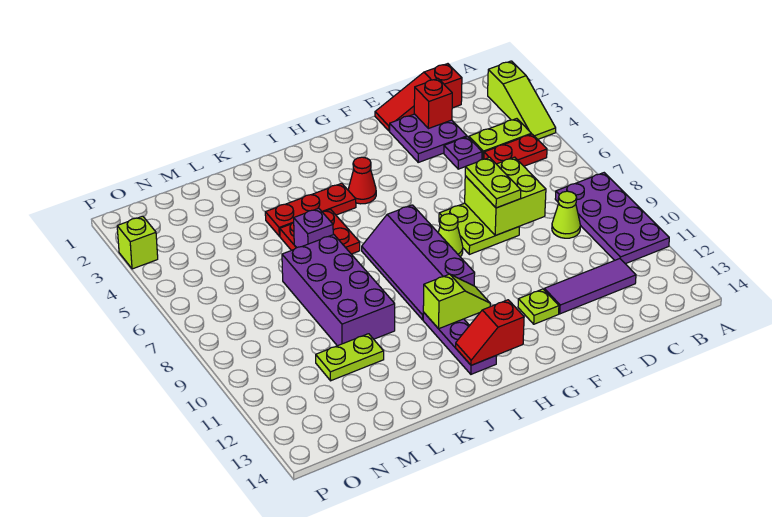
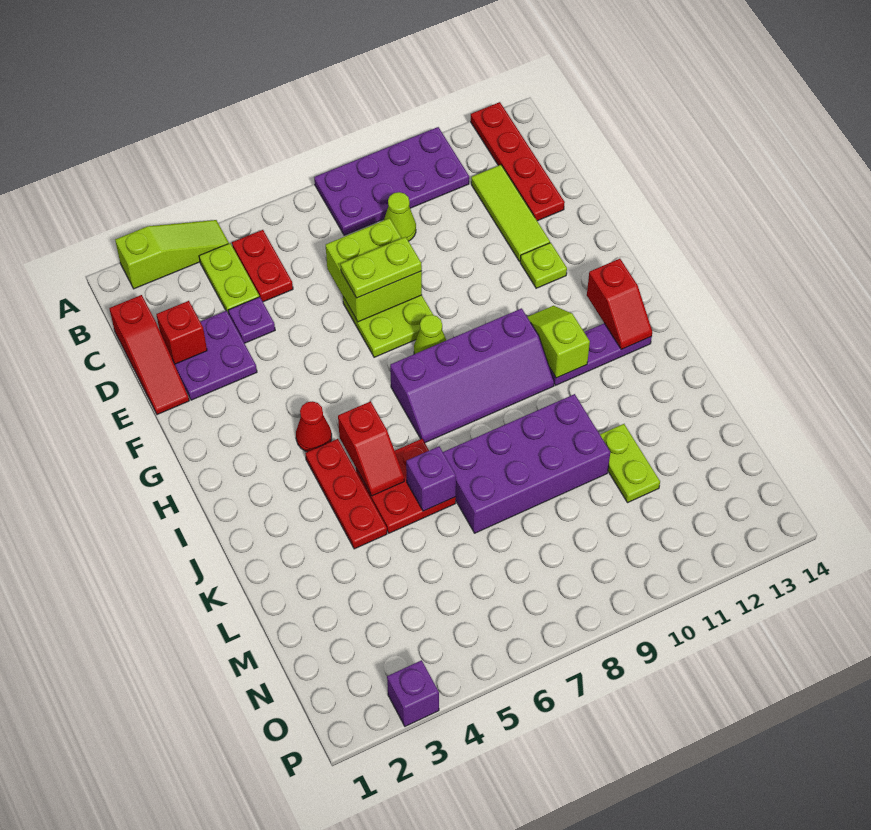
none -> red 1x4 plate [471,102,565,221]
purple 1x3 tile [544,259,636,314] -> lime 1x3 tile [471,165,550,262]
none -> red 1x2 slope [338,401,404,496]
lime 1x1 brick [117,216,158,269] -> purple 1x1 brick [387,660,439,726]

